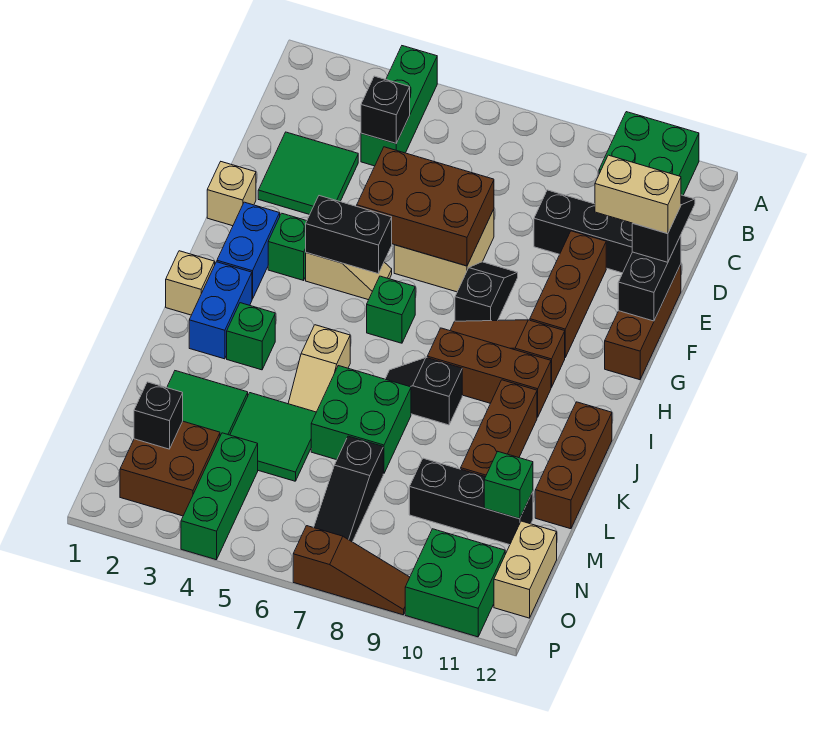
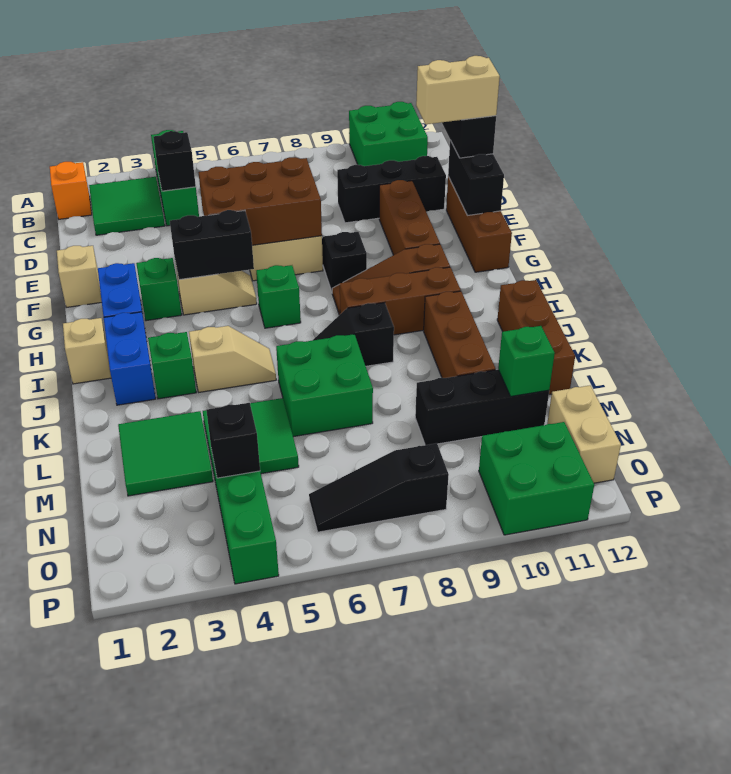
none -> orange 1x1 brick [50,162,92,219]
green 2x2 tile [258,132,358,215] -> green 2x2 tile moved to [89,177,165,235]
tan 1x2 slope [288,325,350,412] -> tan 1x2 slope turned to [189,326,276,392]
black 1x3 slope [314,436,383,542] -> black 1x3 slope turned to [309,443,449,532]
brown 2x2 brick [120,421,220,516] -> none
black 1x1 brick [134,382,183,449] -> black 1x1 brick moved to [206,403,260,478]
brown 1x3 slope [293,526,410,615] -> none

